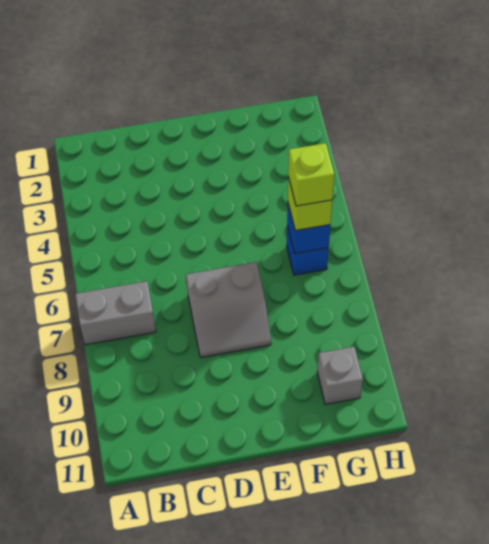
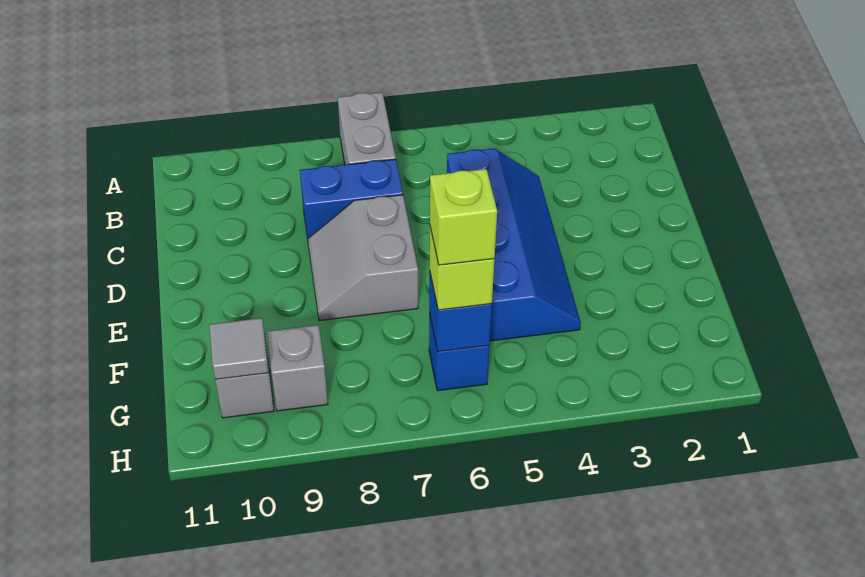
none -> blue 2x4 slope [447,148,581,341]
none -> blue 1x2 brick [300,159,403,239]
none -> grey 1x1 brick [267,325,328,411]
none -> grey 1x1 tile [209,318,269,379]

